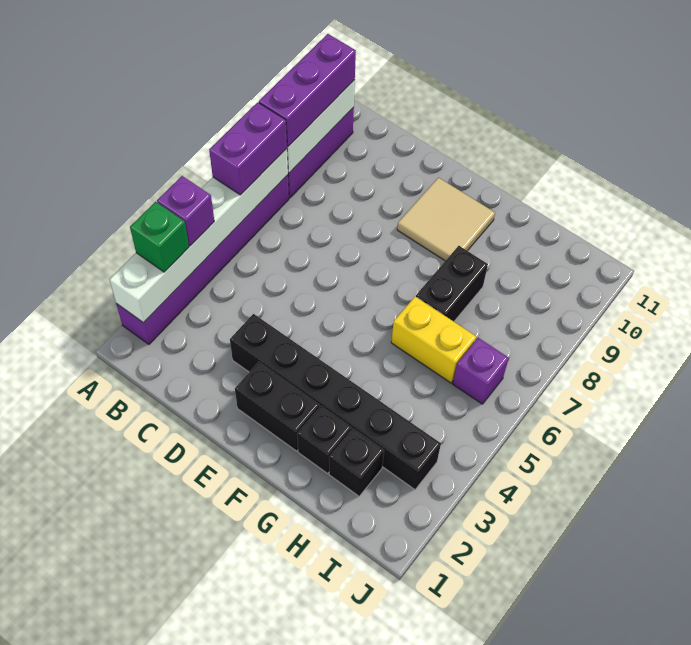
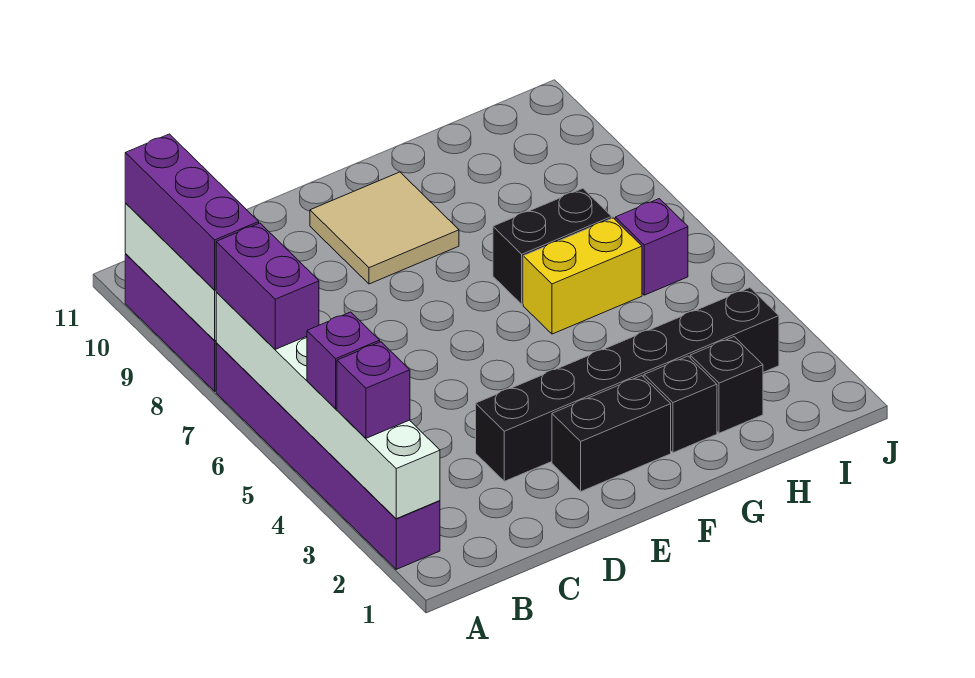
green 1x1 brick [130,202,189,272] -> purple 1x1 brick [337,342,410,438]
black 1x2 brick [416,246,488,321] -> black 1x2 brick turned to [493,188,612,304]

